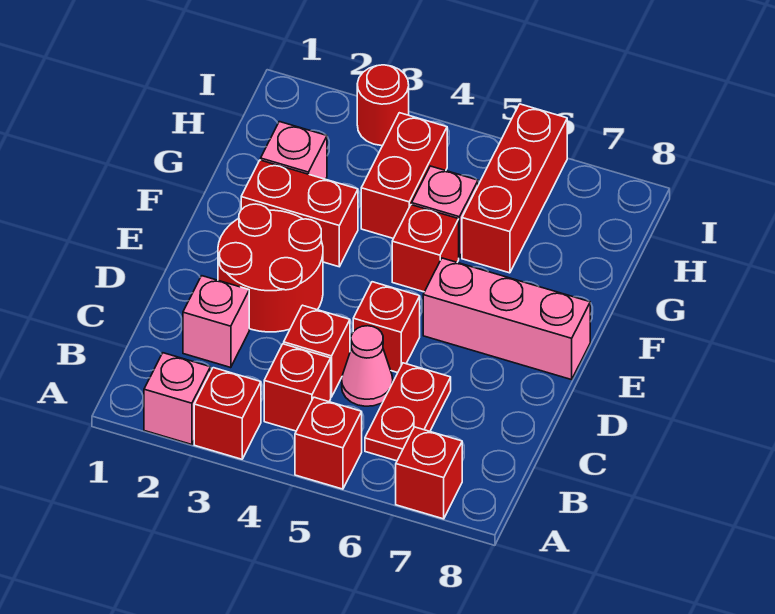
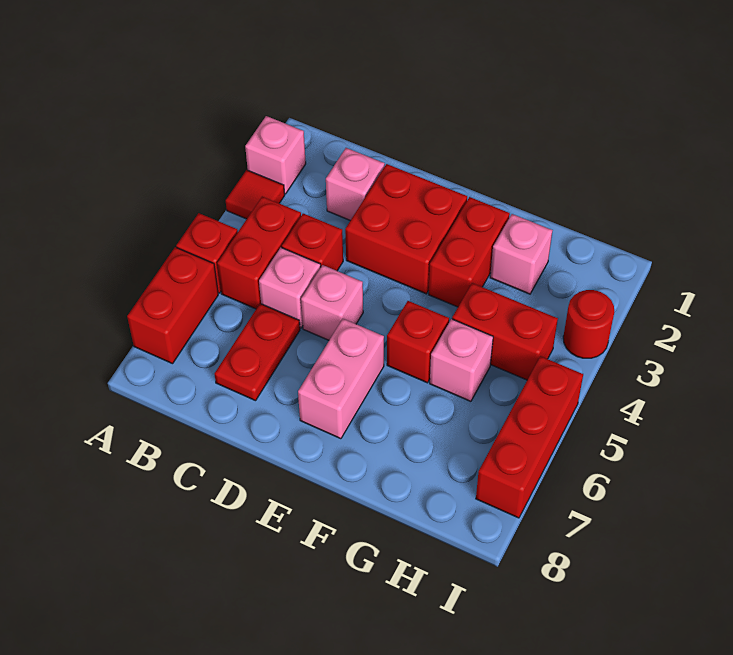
red 1x1 brick [194,368,261,459] -> red 1x1 tile [226,170,285,219]
red 1x1 brick [396,427,462,519] -> red 1x2 brick [127,247,218,364]
red 1x1 brick [264,344,331,431] -> red 1x2 brick [217,197,301,309]
red 1x2 plate [365,363,451,461] -> red 1x2 plate turned to [215,304,300,401]
pink 1x1 cone [342,326,393,406] -> pink 1x1 brick [259,248,321,328]
red 2x2 round brick [218,204,323,332] -> red 2x2 brick [345,164,467,294]
red 1x1 brick [353,282,420,373] -> pink 1x1 brick [301,265,363,340]
pink 1x3 brick [423,258,590,380] -> pink 1x2 brick [298,319,384,439]
red 1x3 brick [462,104,567,273] -> red 1x3 brick turned to [476,356,583,518]

